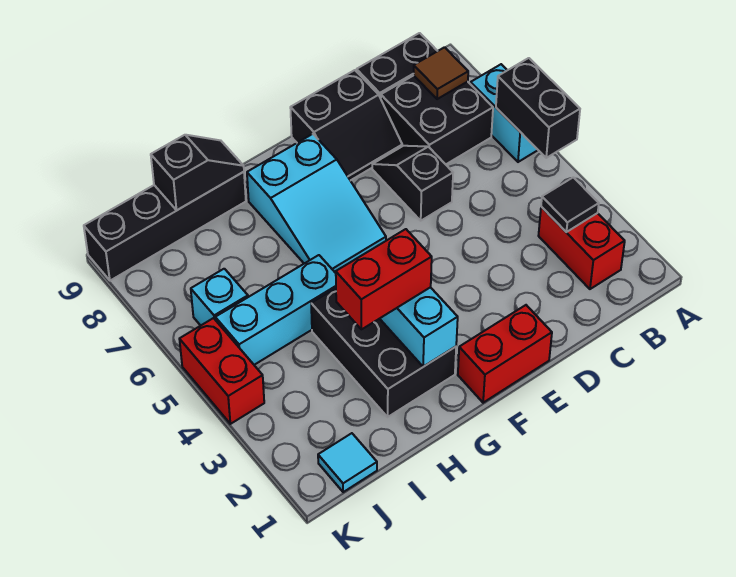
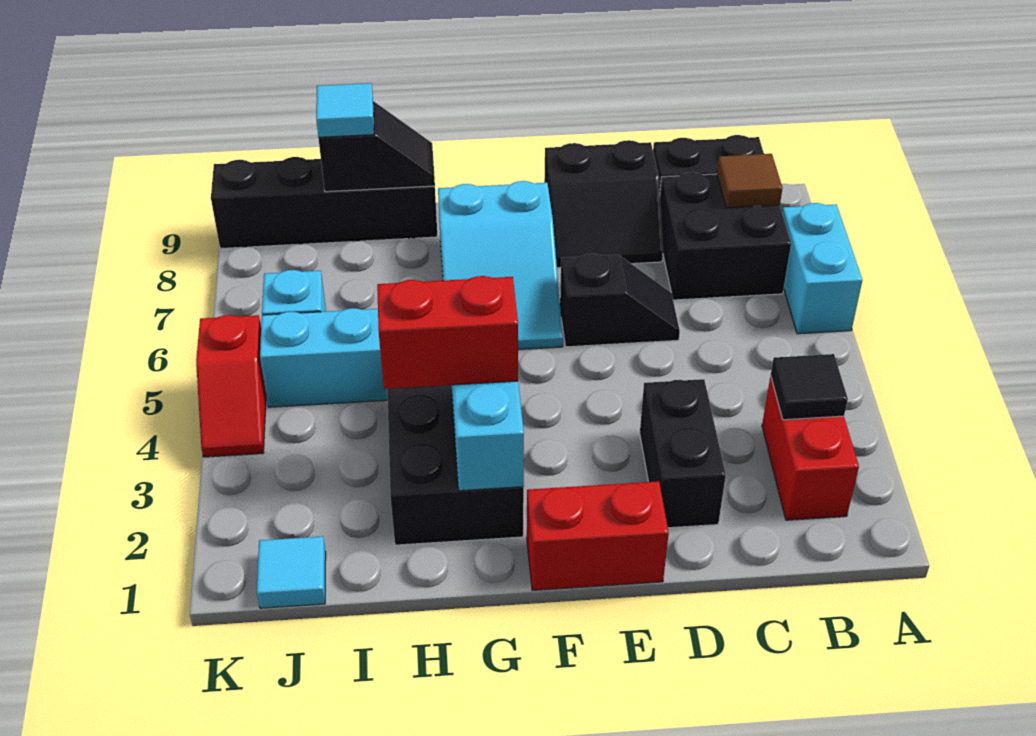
black 1x2 brick [496,58,580,158] -> black 1x2 brick moved to [640,379,726,528]
black 1x2 slope [372,146,453,221] -> black 1x2 slope turned to [560,254,680,347]
none -> cyan 1x1 tile [316,83,374,137]
red 1x2 brick [179,318,264,424] -> red 1x2 slope [196,315,266,457]

